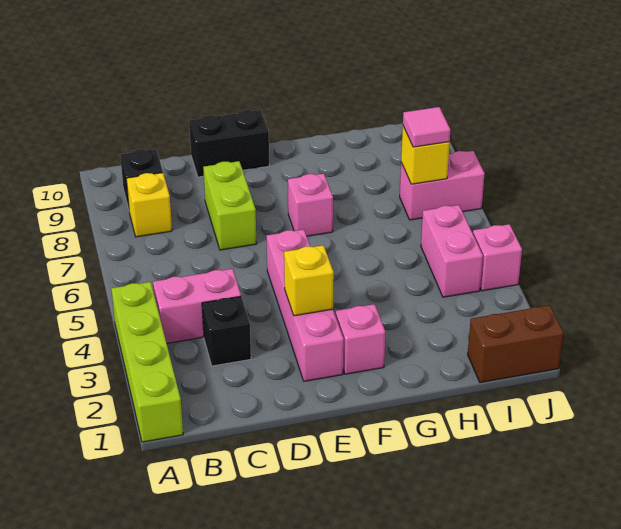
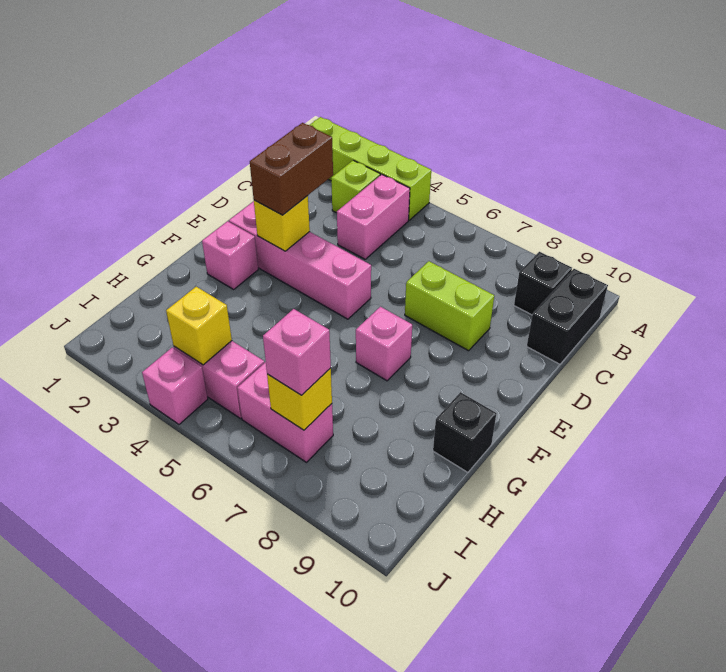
none -> lime 1x1 brick [331,160,380,213]
yellow 1x1 brick [126,173,172,237] -> yellow 1x1 brick moved to [166,287,232,365]
black 1x1 brick [202,296,251,366] -> black 1x1 brick moved to [433,392,496,472]
black 1x2 brick [189,110,269,177] -> black 1x2 brick moved to [527,269,608,364]
brown 1x2 brick [468,305,563,383] -> brown 1x2 brick moved to [250,123,333,215]
pink 1x2 brick [400,151,485,220] -> pink 1x2 brick turned to [237,362,333,462]
pink 1x1 tile [403,107,450,147] -> pink 1x1 brick [263,309,331,395]

